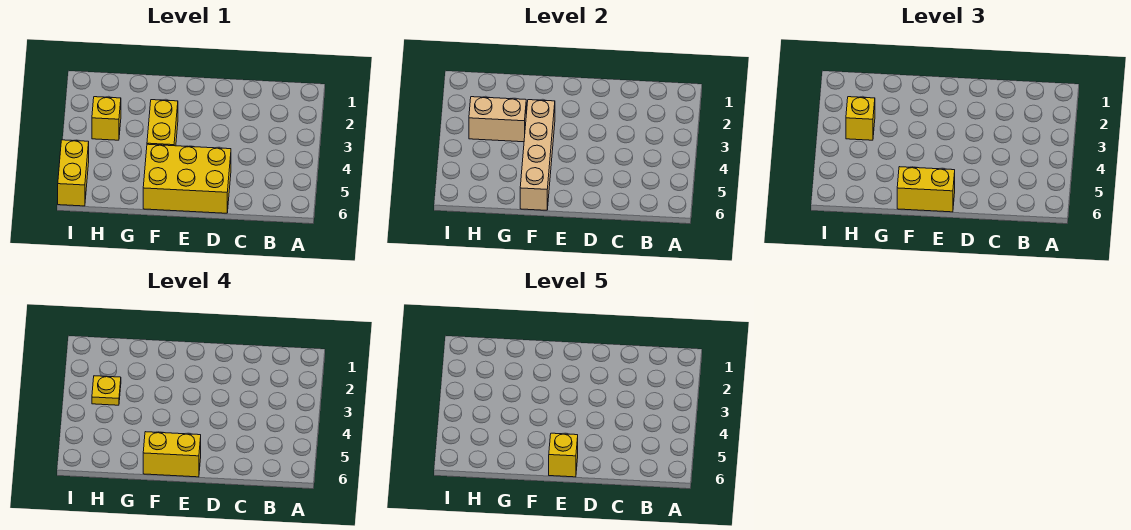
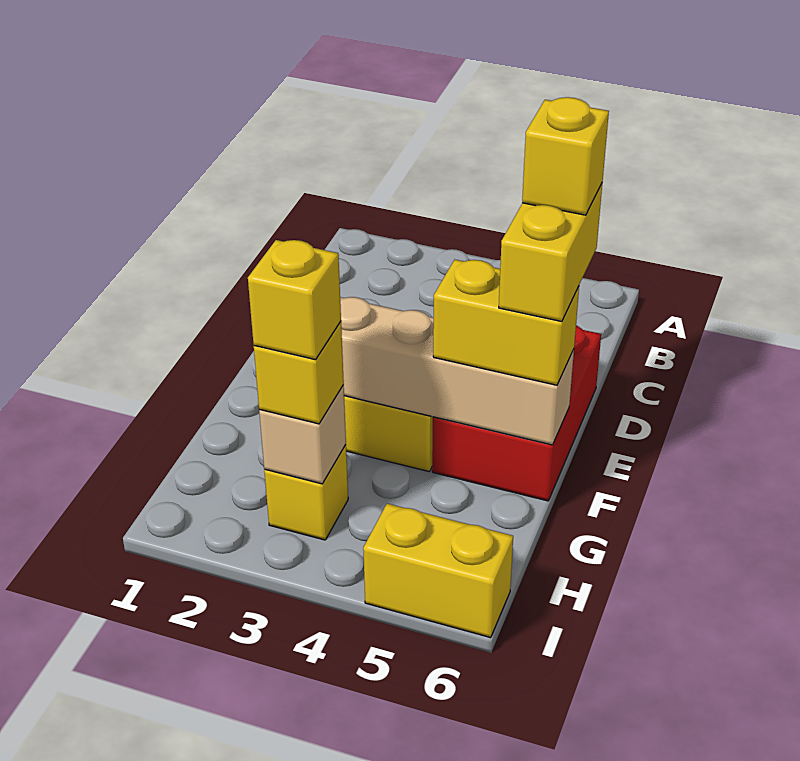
yellow 2x3 brick [143,144,231,213] -> red 2x3 brick [432,326,601,501]
yellow 1x2 brick [897,167,955,212] -> yellow 1x2 brick turned to [433,260,579,385]
tan 1x2 brick [469,97,526,142] -> tan 1x1 brick [259,385,346,484]
yellow 1x1 plate [92,376,121,405] -> yellow 1x1 brick [248,240,341,360]

